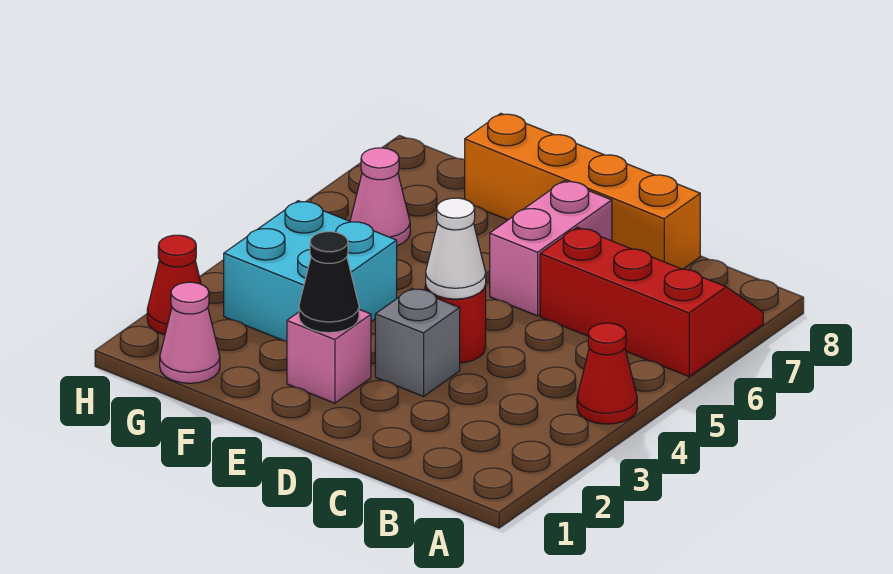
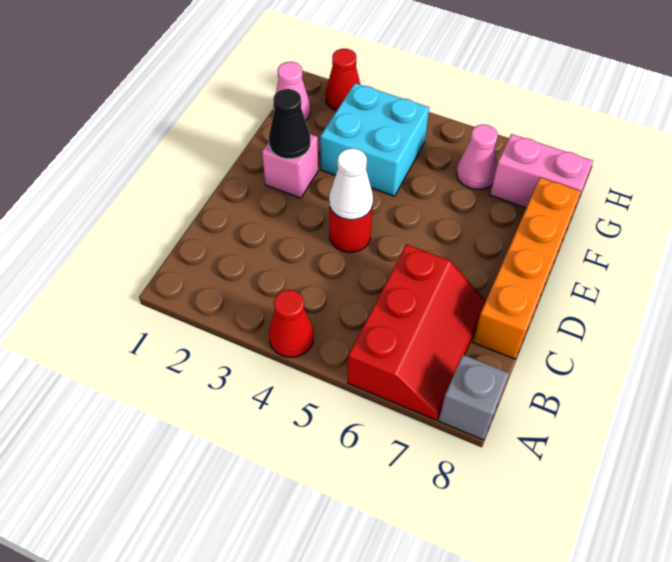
grey 1x1 brick [375,288,460,397] -> grey 1x1 brick moved to [439,355,509,440]
pink 1x2 brick [490,181,612,316] -> pink 1x2 brick moved to [490,134,593,208]

